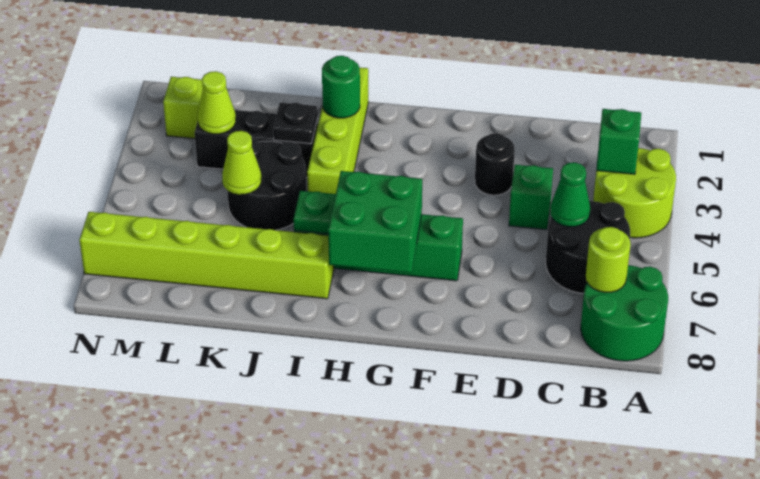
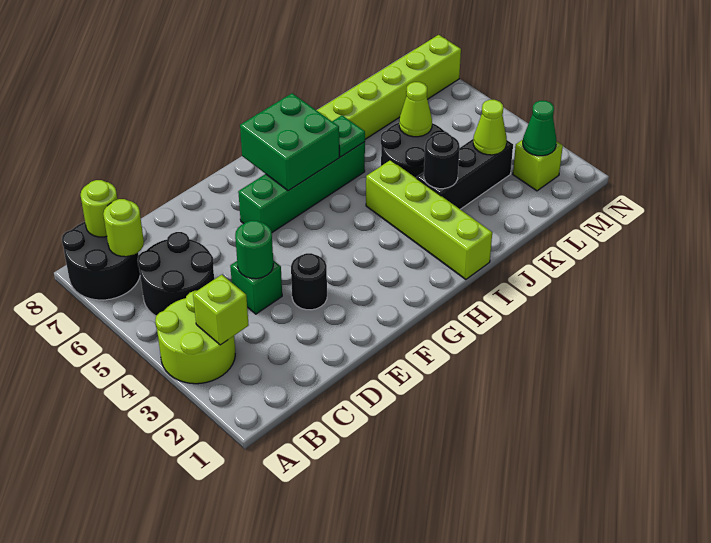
green 2x2 round brick [581,265,668,361] -> black 2x2 round brick [62,222,140,300]
green 1x1 brick [596,109,641,174] -> lime 1x1 brick [193,275,249,345]
none -> lime 1x1 round brick [81,180,117,237]
green 1x1 cone [550,162,590,227] -> green 1x1 cone moved to [523,101,557,156]
green 1x1 round brick [322,56,360,118] -> green 1x1 round brick moved to [235,221,273,279]
black 1x1 plate [273,103,318,143] -> black 1x1 round brick [424,133,460,189]

